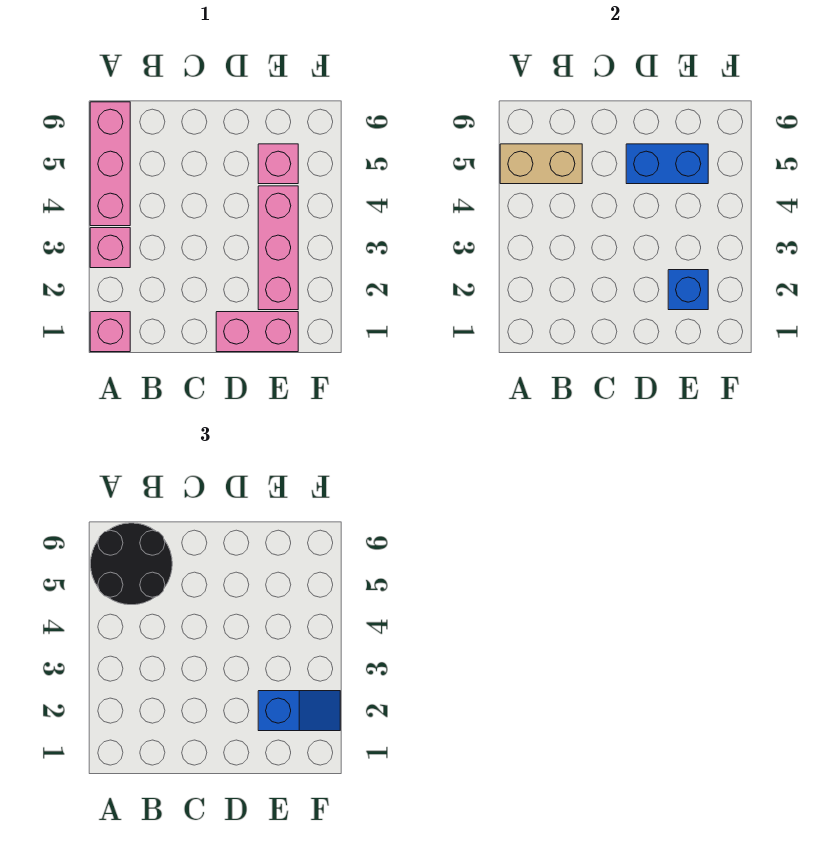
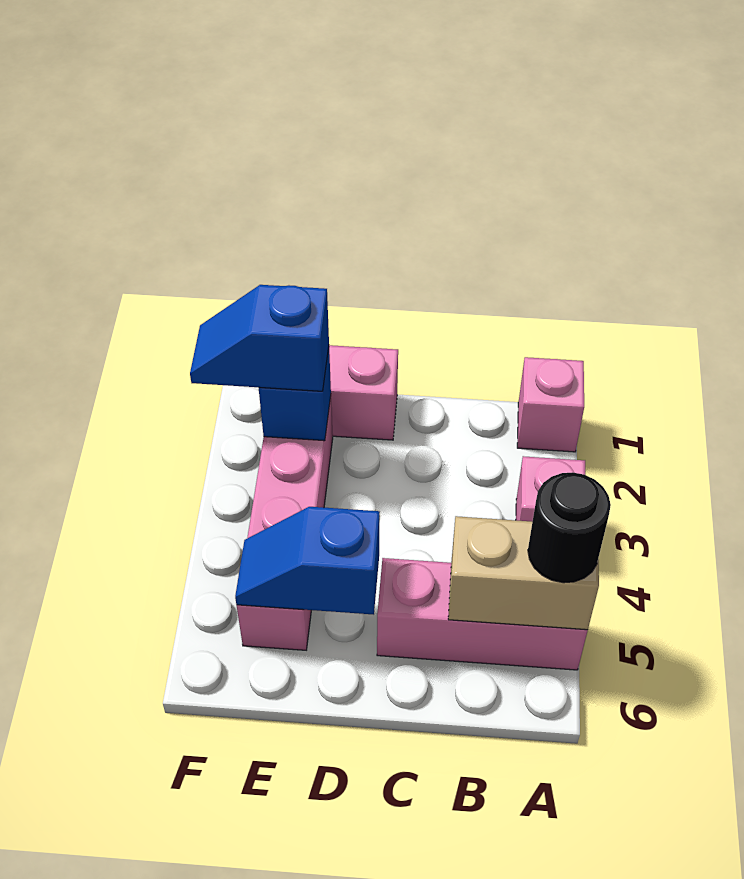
pink 1x3 brick [90,102,130,226] -> pink 1x3 brick turned to [377,558,588,670]
black 2x2 round brick [91,523,172,605] -> black 1x1 round brick [528,472,611,583]
blue 1x2 brick [626,144,708,184] -> blue 1x2 slope [235,507,380,615]

